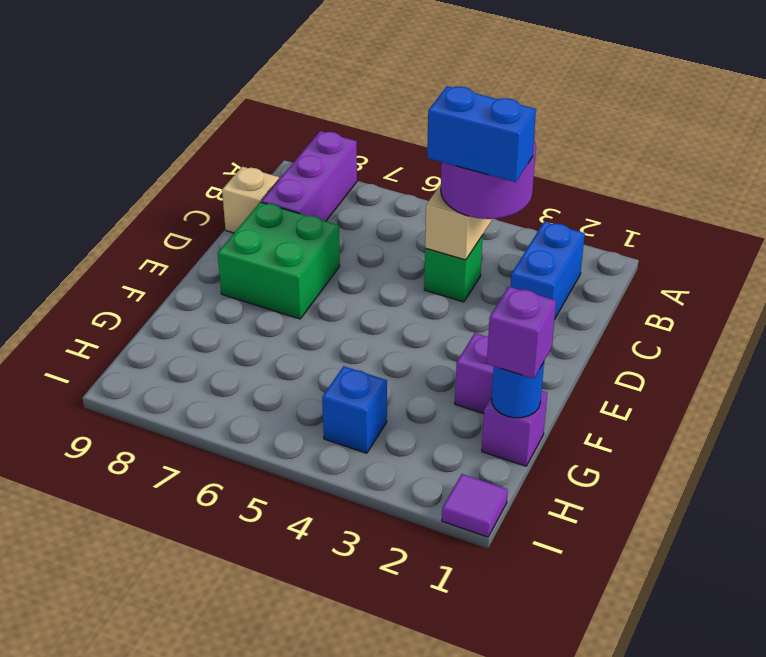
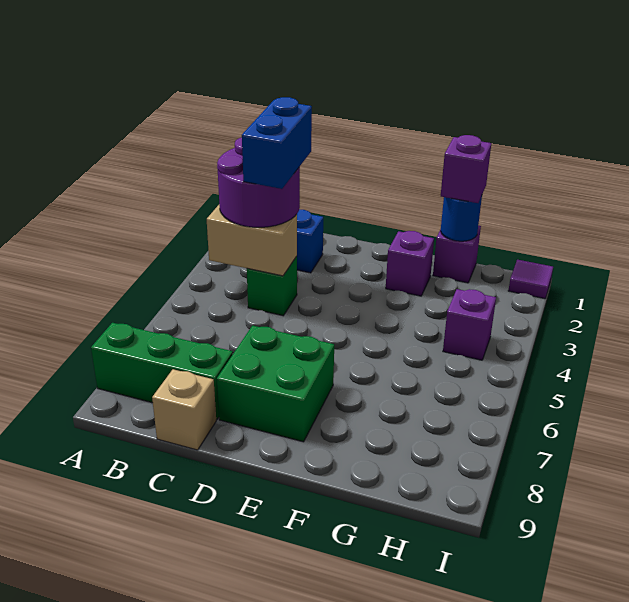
purple 1x3 brick [261,131,357,221] -> green 1x3 brick [91,323,233,419]
blue 1x1 brick [322,366,387,453] -> purple 1x1 brick [443,289,496,360]

